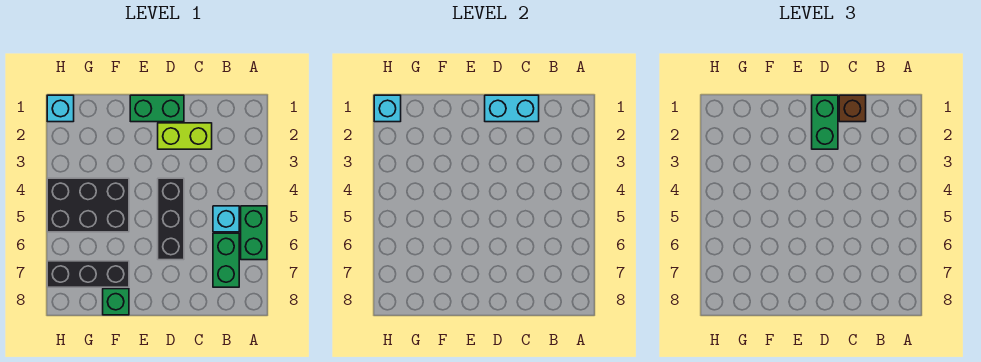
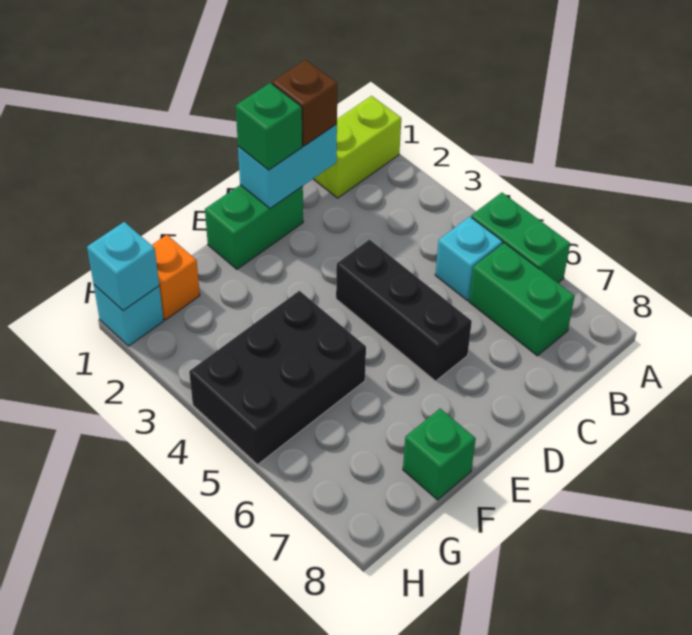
lime 1x2 brick [158,123,212,149] -> lime 1x2 brick moved to [314,96,401,198]
green 1x2 brick [812,95,838,149] -> green 1x1 brick [236,83,302,170]
black 1x3 brick [47,261,129,287] -> none
none -> orange 1x1 brick [152,235,200,320]

